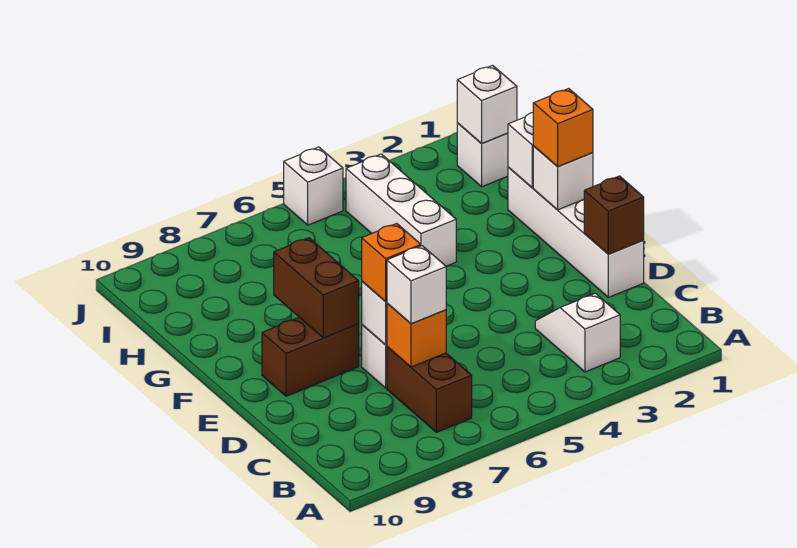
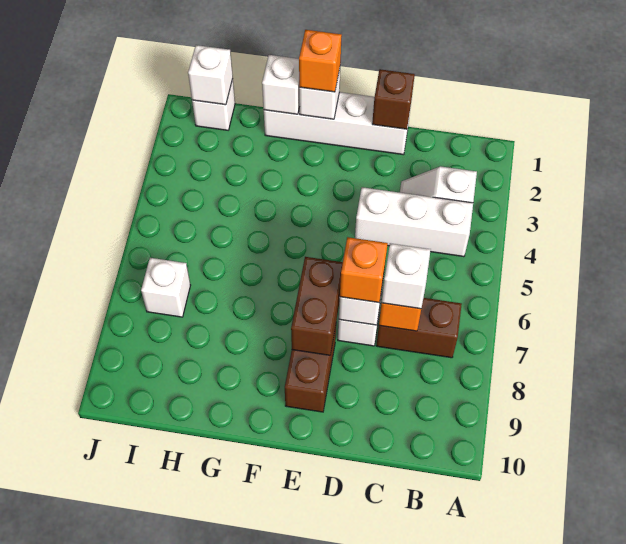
brown 1x2 brick [274,238,359,338] -> brown 1x2 brick turned to [291,257,343,355]
white 1x3 brick [346,154,456,266] -> white 1x3 brick moved to [355,187,473,257]
white 1x1 brick [284,147,343,225] -> white 1x1 brick moved to [141,258,191,317]

